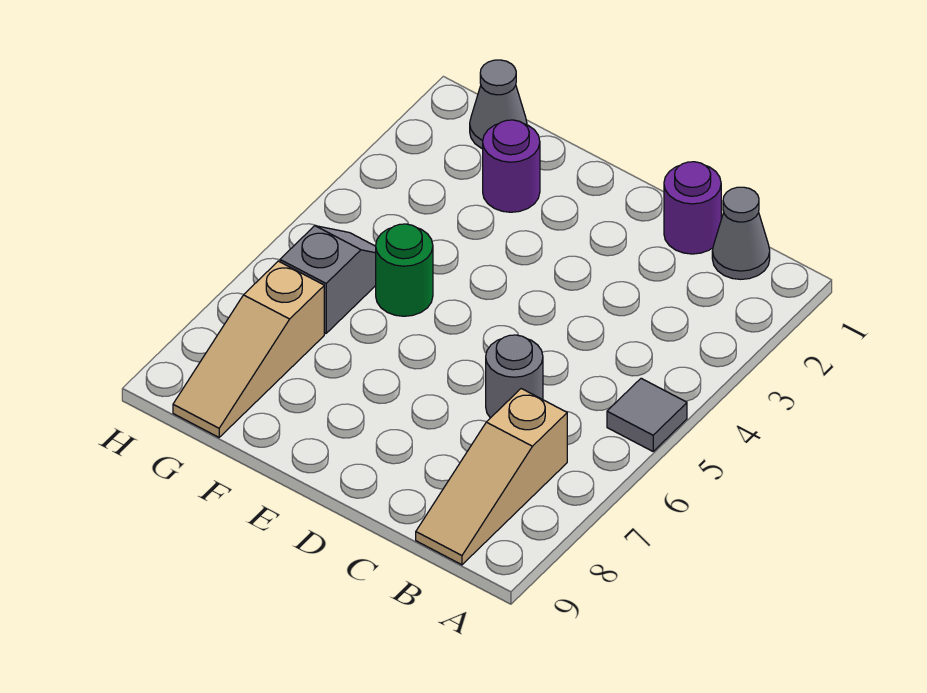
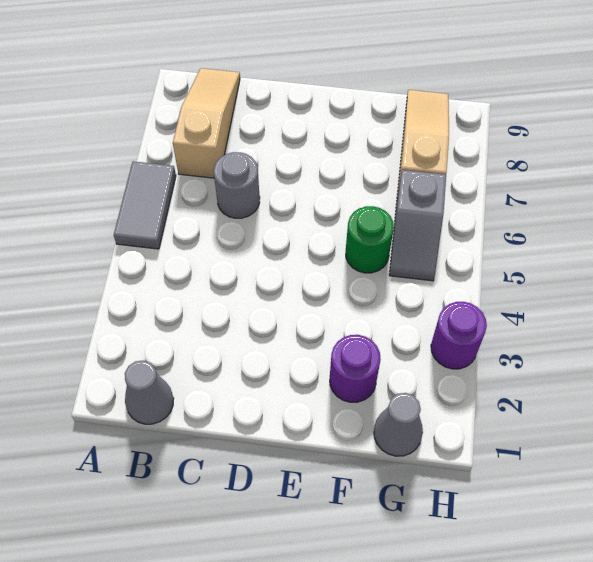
grey 1x1 tile [607,378,687,451] -> grey 1x2 tile [114,161,176,249]
purple 1x1 round brick [664,162,721,254] -> purple 1x1 round brick moved to [431,302,487,369]

